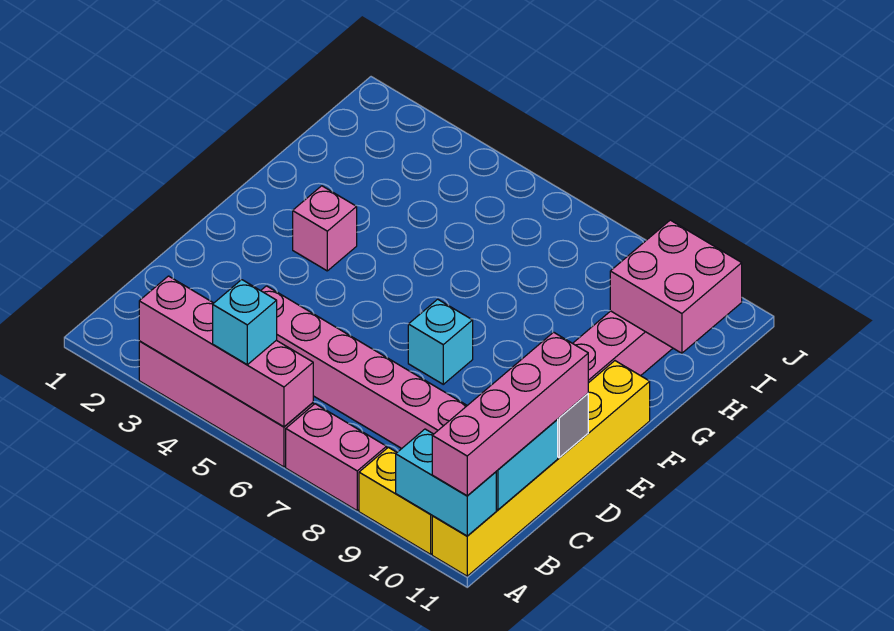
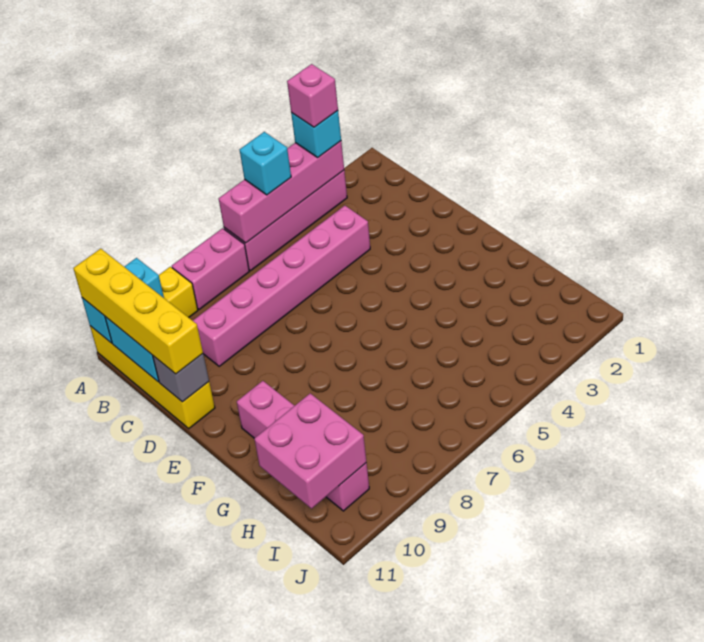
yellow 1x6 brick [432,361,650,576] -> yellow 1x4 brick [90,326,215,429]
pink 1x4 brick [432,332,588,496] -> yellow 1x4 brick [73,249,203,374]
cyan 1x1 brick [408,299,473,384] -> cyan 1x1 brick moved to [291,111,341,157]
pink 1x1 brick [293,186,357,271] -> pink 1x1 brick moved to [287,64,338,127]

